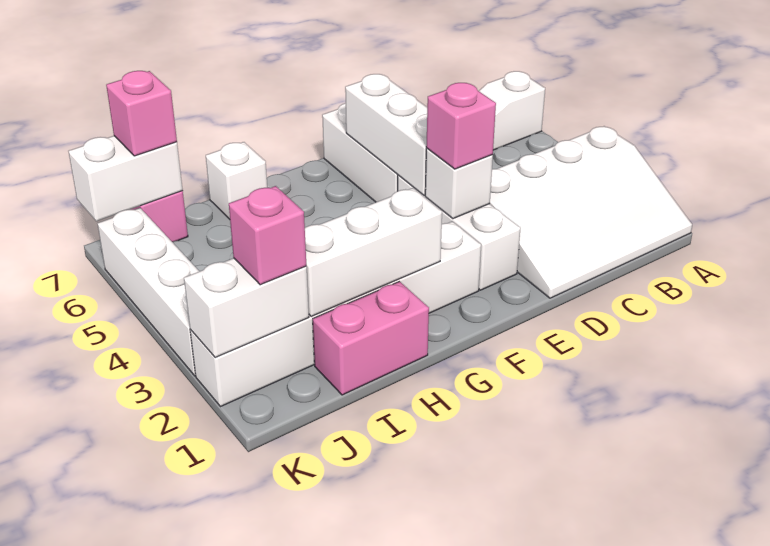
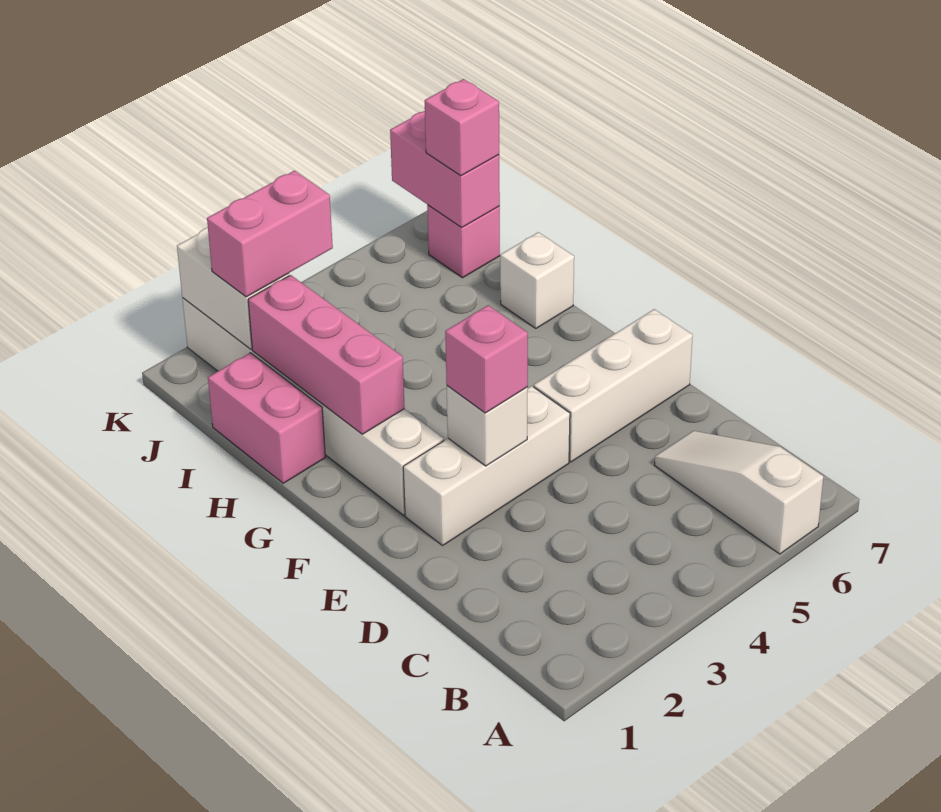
white 3x4 slope [490,126,692,298] -> none
white 1x3 brick [345,74,427,195] -> none
white 1x3 brick [305,188,442,317] -> pink 1x3 brick [248,275,405,434]
pink 1x1 brick [229,186,306,285] -> pink 1x2 brick [207,171,333,297]
white 1x2 brick [68,136,183,221] -> pink 1x2 brick [390,111,500,227]
white 1x4 brick [98,208,199,376] -> none

